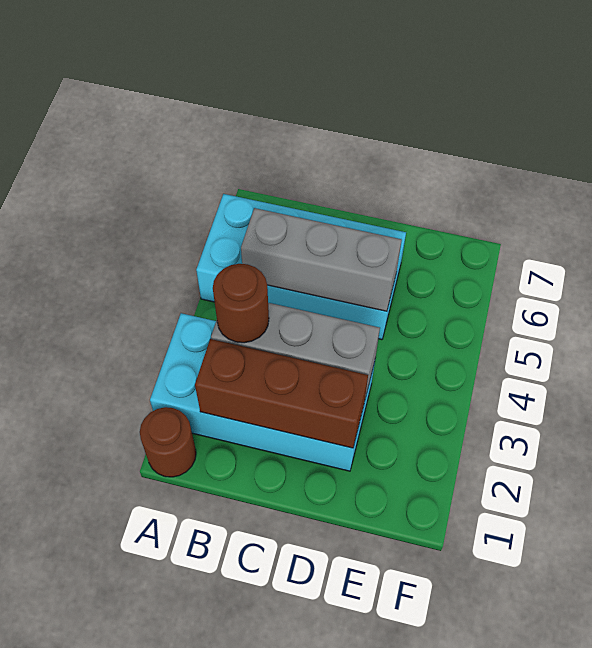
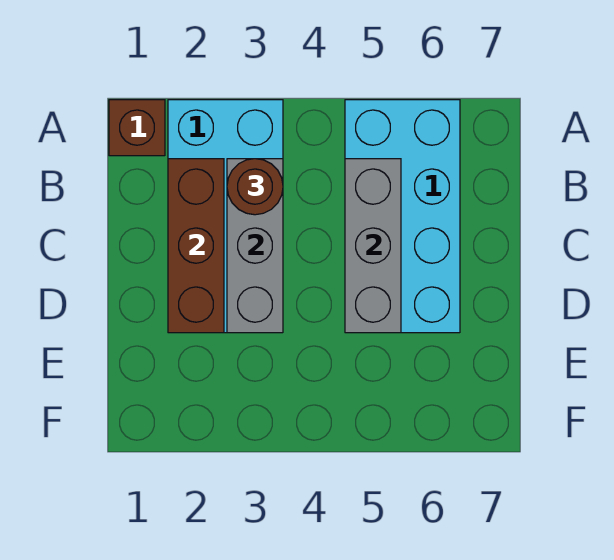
brown 1x1 round brick [140,407,196,477] -> brown 1x1 brick [109,100,165,156]

